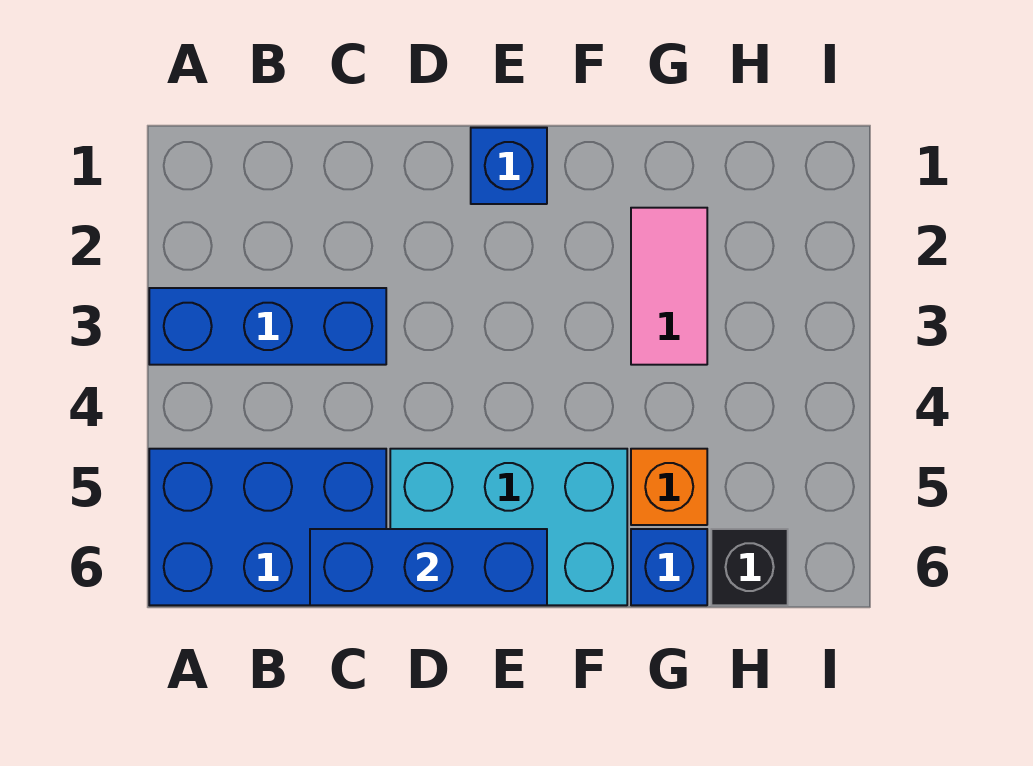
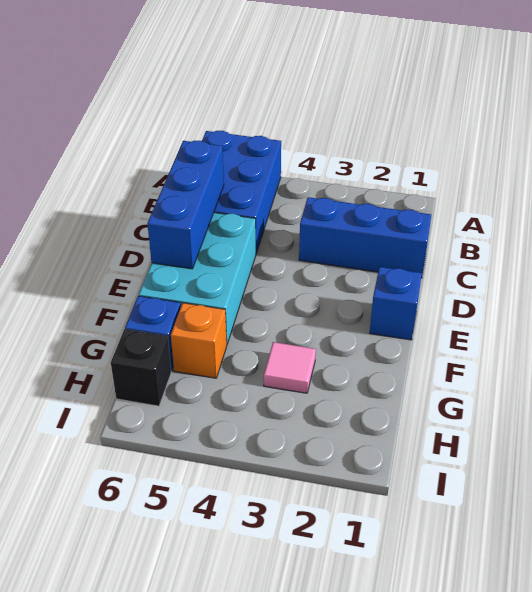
blue 1x3 brick [149,288,386,365] -> blue 1x3 brick turned to [299,197,431,278]
pink 1x2 tile [631,208,707,365] -> pink 1x1 tile [264,342,316,393]

